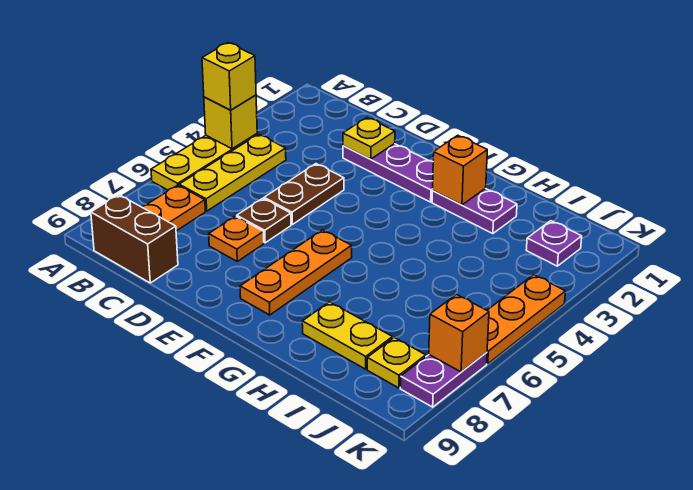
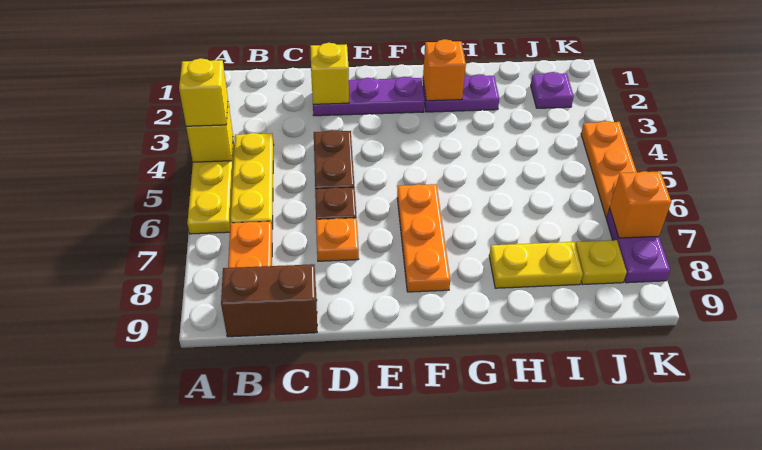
yellow 1x1 plate [343,118,395,159] -> yellow 1x1 brick [310,43,349,104]

